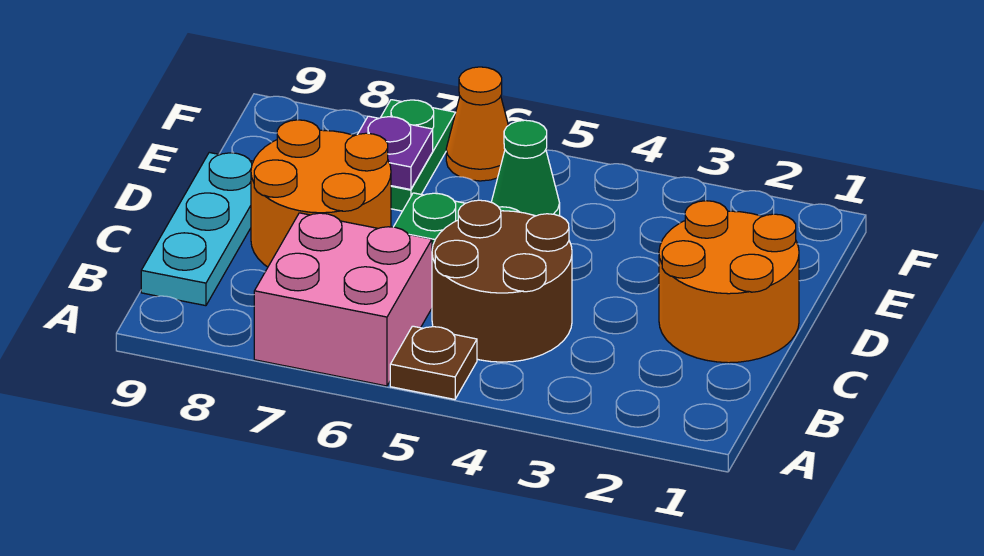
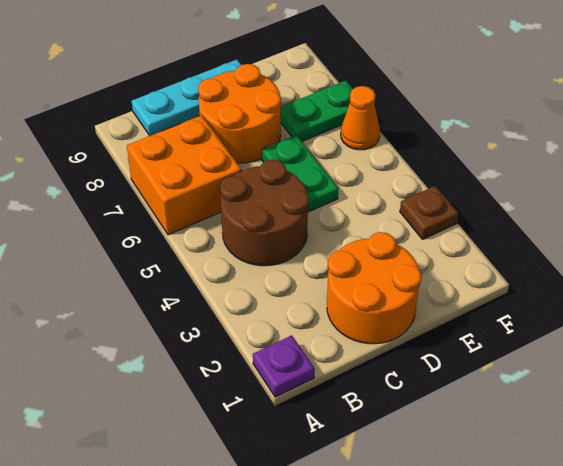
brown 1x1 plate [390,326,477,399] -> brown 1x1 plate moved to [400,186,459,239]
pink 2x2 brick [254,213,432,386] -> orange 2x2 brick [127,115,242,235]
green 1x1 cone [491,120,560,216] -> none
purple 1x1 plate [357,116,433,190] -> purple 1x1 plate moved to [253,335,315,397]

